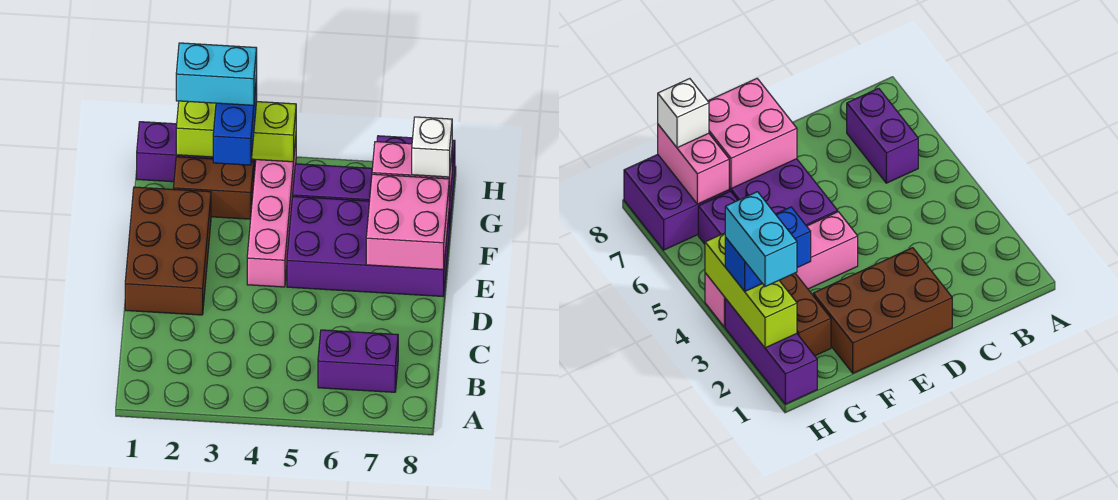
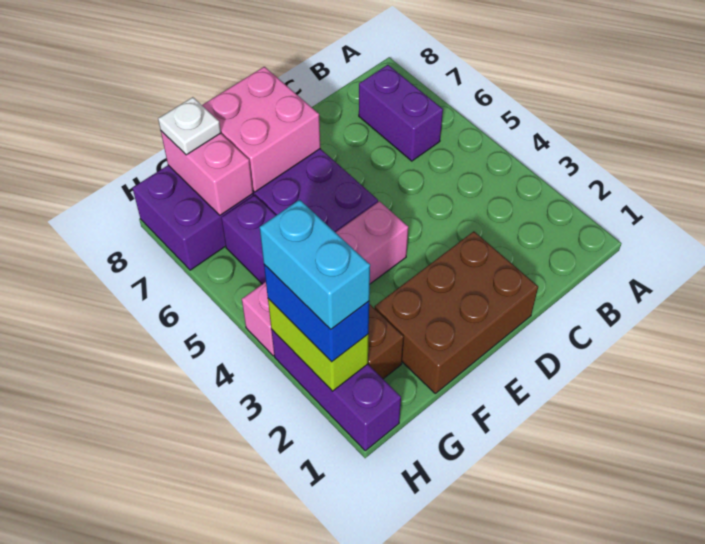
blue 1x2 brick [213,76,257,165] -> blue 1x2 brick turned to [264,265,369,362]
white 1x1 brick [412,117,452,177] -> white 1x1 plate [158,97,221,155]
lime 1x3 brick [176,101,296,162] -> lime 1x2 brick [268,299,369,391]

